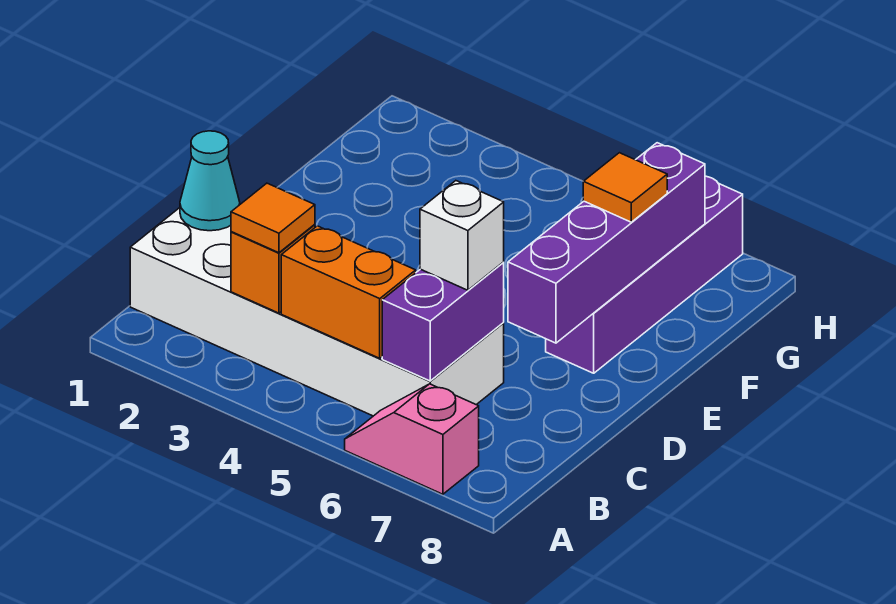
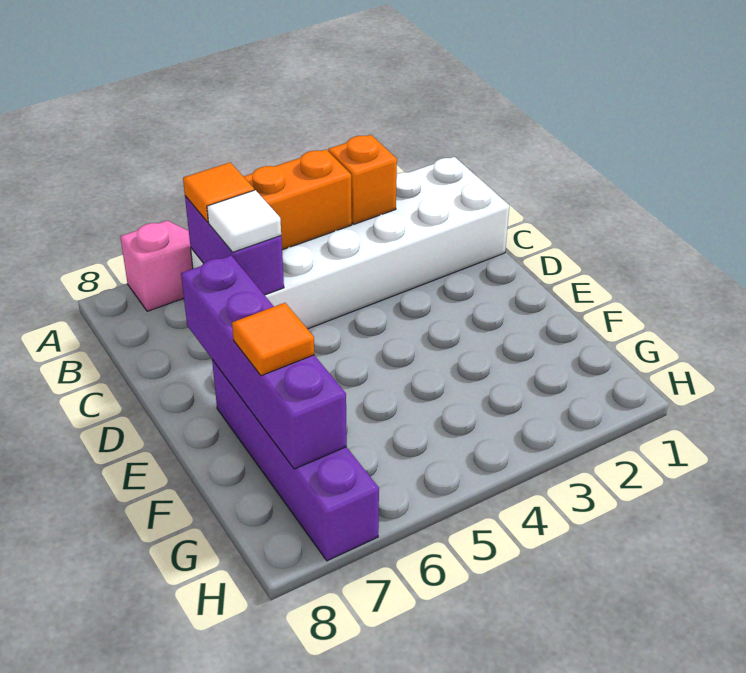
orange 1x1 tile [231,183,315,253] -> orange 1x1 tile moved to [183,162,254,222]
cyan 1x1 cone [180,131,240,231] -> none
white 1x1 brick [420,181,504,290] -> white 1x1 tile [207,190,281,252]

